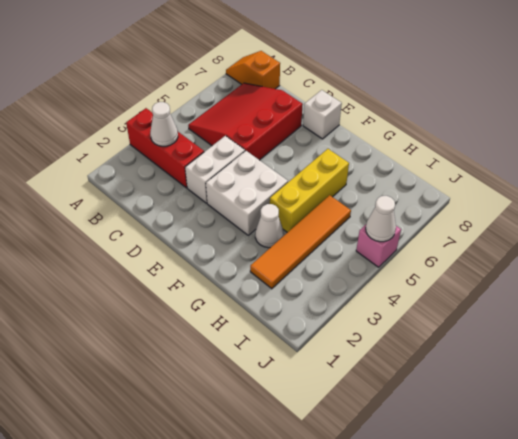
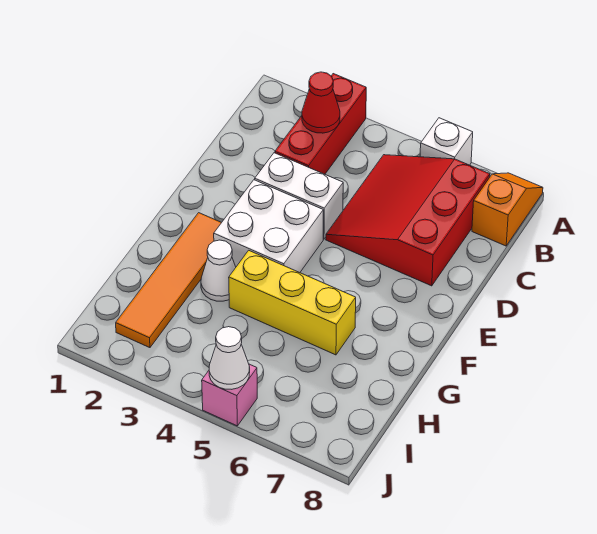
white 1x1 cone [150,102,178,146] -> red 1x1 cone [302,72,340,133]
red 3x3 slope [188,83,303,160] -> red 3x3 slope turned to [326,155,490,286]
white 1x1 brick [303,90,342,139] -> white 1x1 brick moved to [420,118,473,165]
orange 1x4 tile [250,195,351,289] -> orange 1x4 tile turned to [116,213,221,348]

